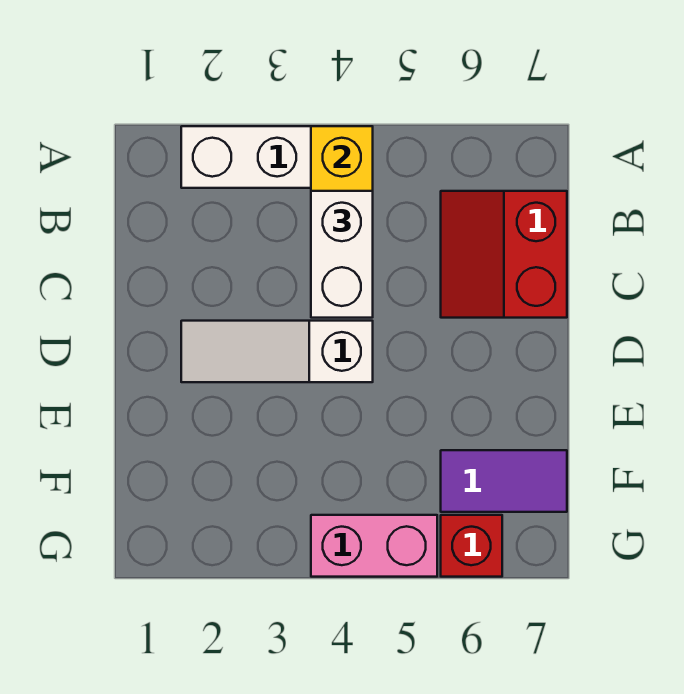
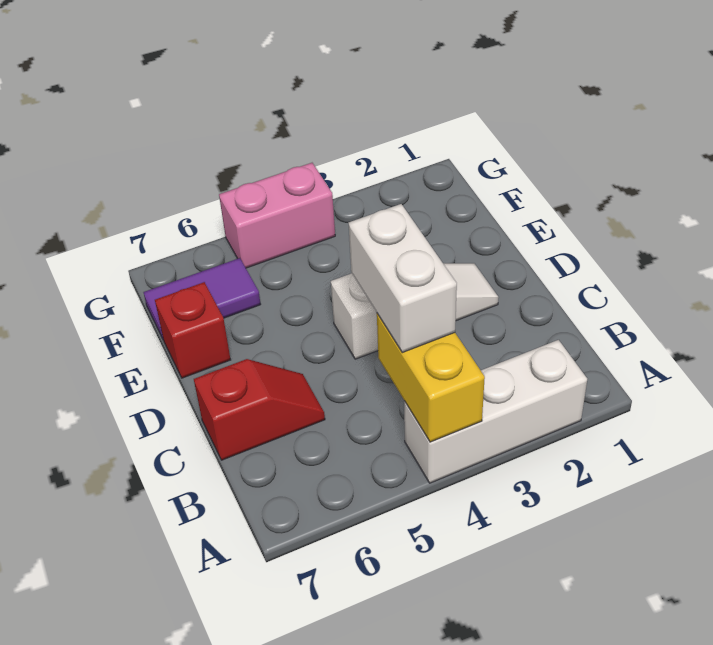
red 2x2 slope [441,191,567,318] -> red 1x2 slope [194,359,325,460]
red 1x1 brick [441,515,502,577] -> red 1x1 brick moved to [155,282,231,378]

